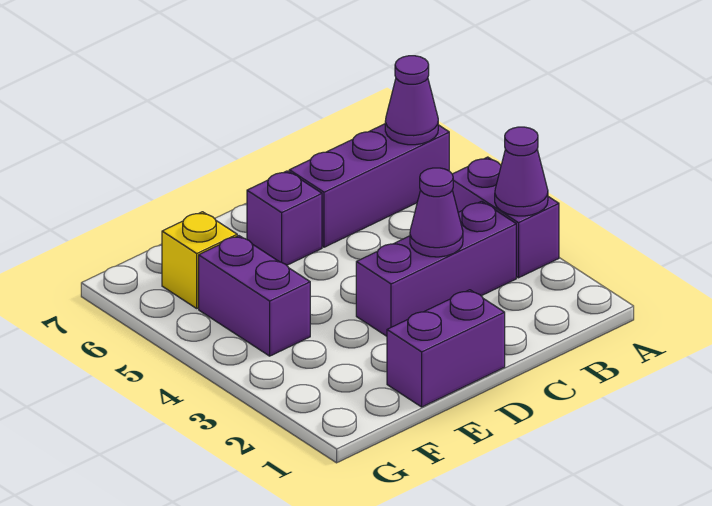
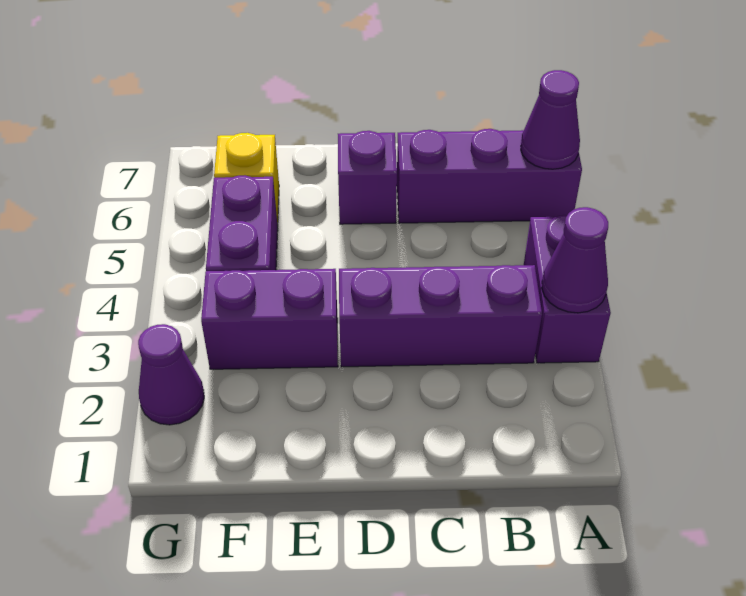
purple 1x1 cone [410,168,463,257] -> purple 1x1 cone moved to [138,324,204,425]
purple 1x2 brick [387,290,505,407] -> purple 1x2 brick moved to [201,269,338,369]

